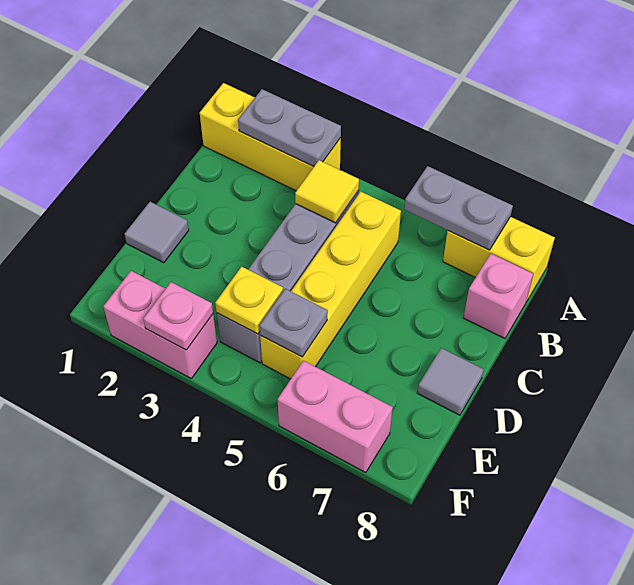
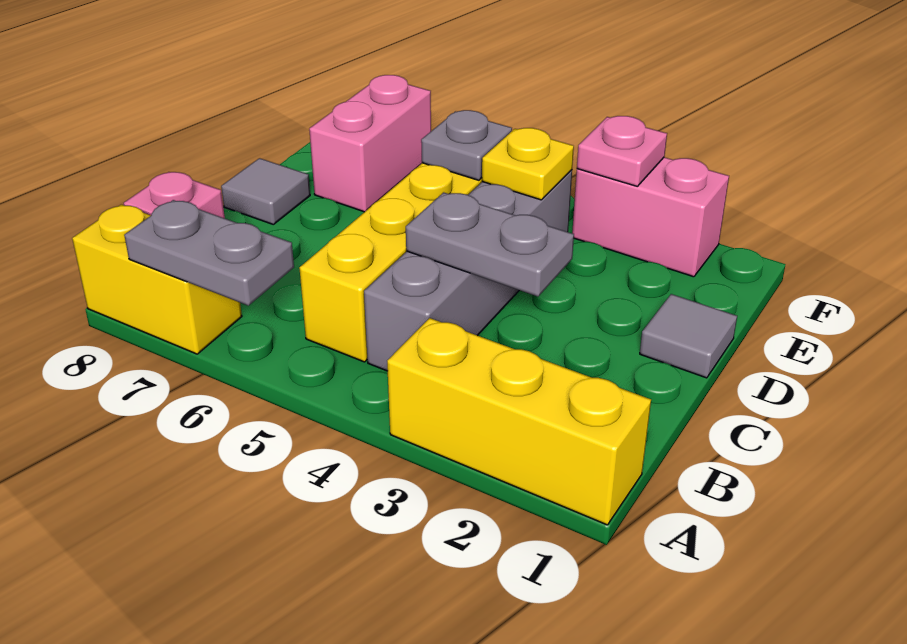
grey 1x2 plate [238,89,341,167] -> grey 1x2 plate moved to [406,192,574,296]
yellow 1x1 tile [295,160,359,223] -> none
pink 1x2 brick [278,361,393,473] -> pink 1x2 brick turned to [309,75,431,212]

